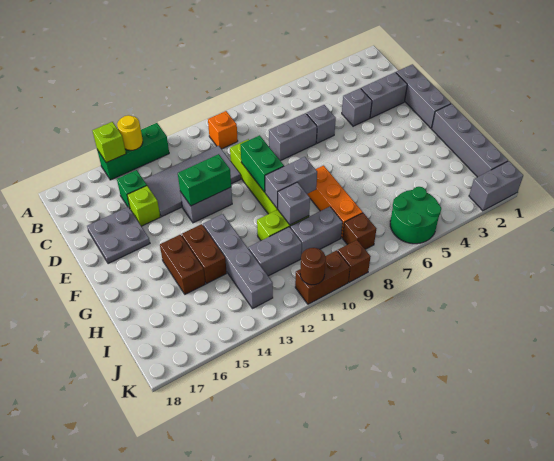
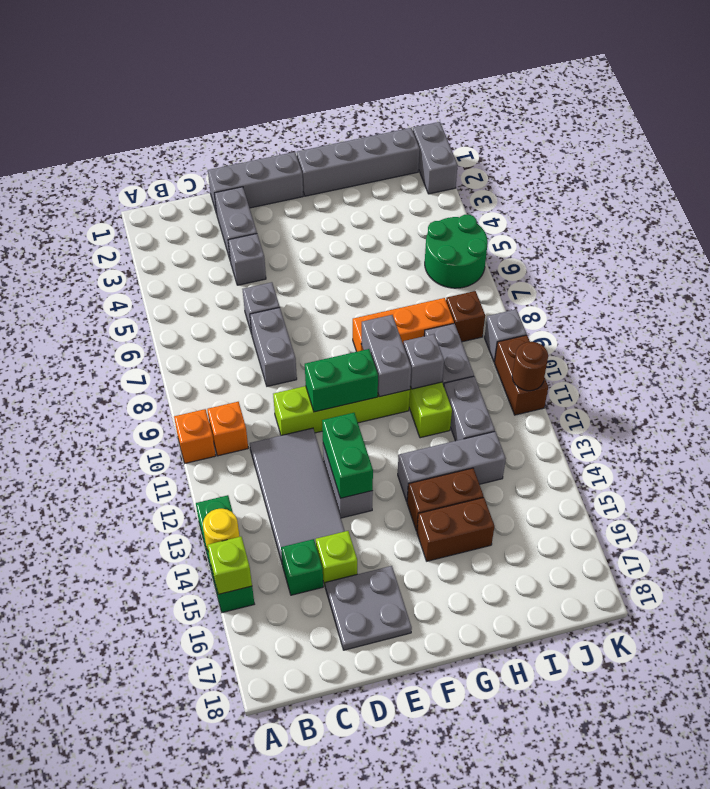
none -> orange 1x1 brick [174,409,216,463]
grey 1x4 brick [203,214,273,309] -> grey 1x3 brick [398,432,506,501]
brown 1x1 brick [338,240,371,282] -> grey 1x1 brick [485,309,527,362]

